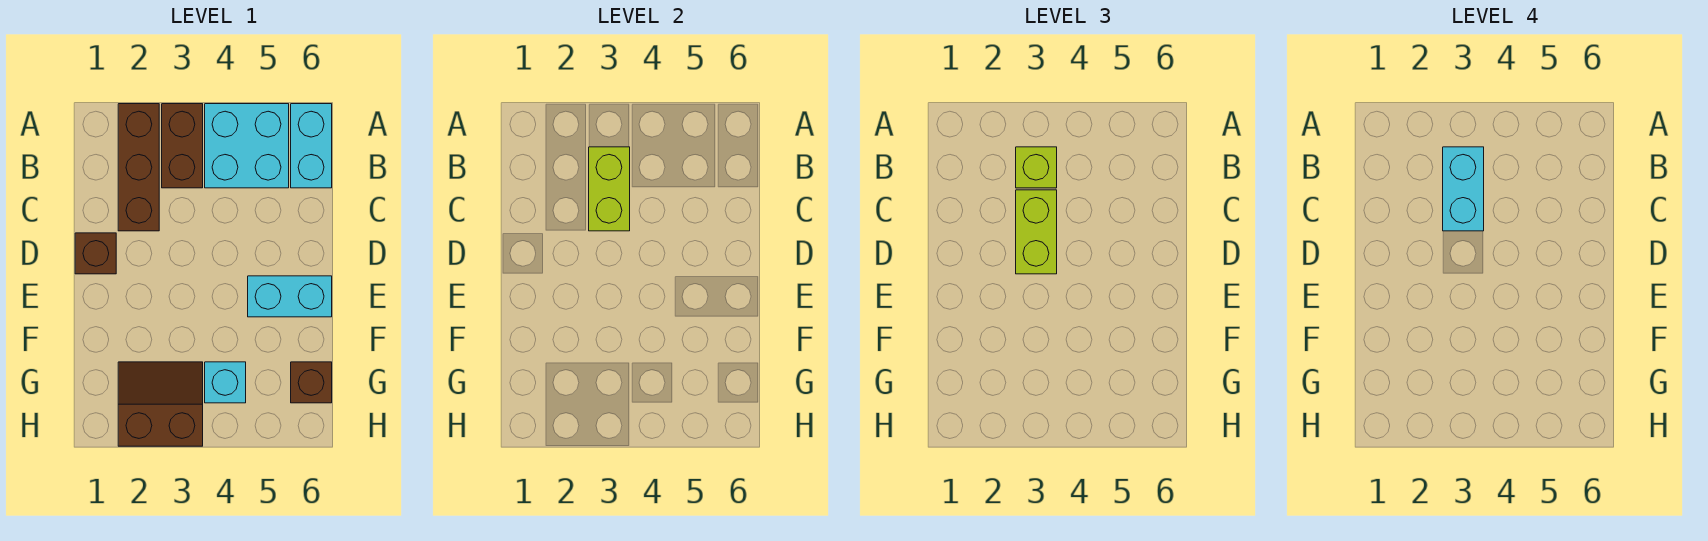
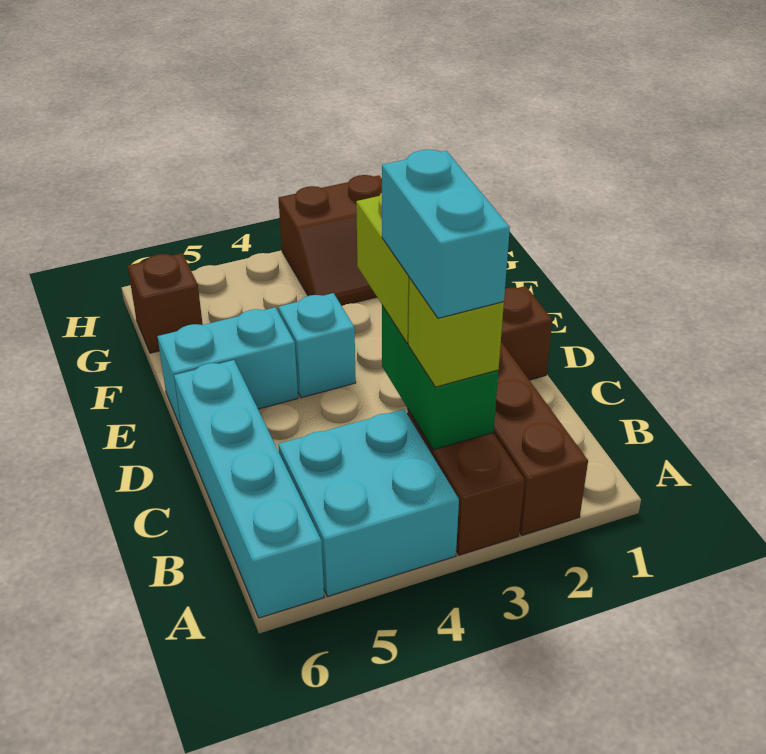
cyan 1x2 brick [291,104,332,188] -> cyan 1x4 brick [174,360,324,618]
lime 1x2 brick [589,147,630,231] -> green 1x2 brick [382,305,498,450]
cyan 1x1 brick [205,362,246,403] -> cyan 1x1 brick moved to [278,293,356,398]

